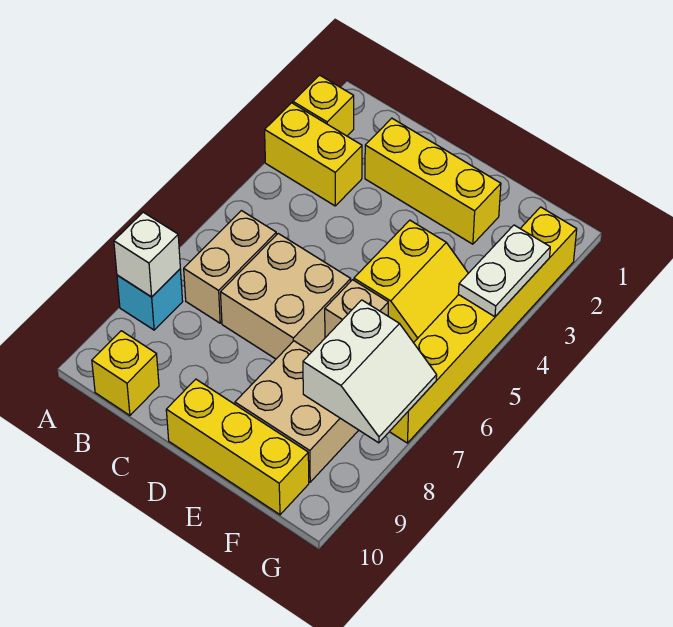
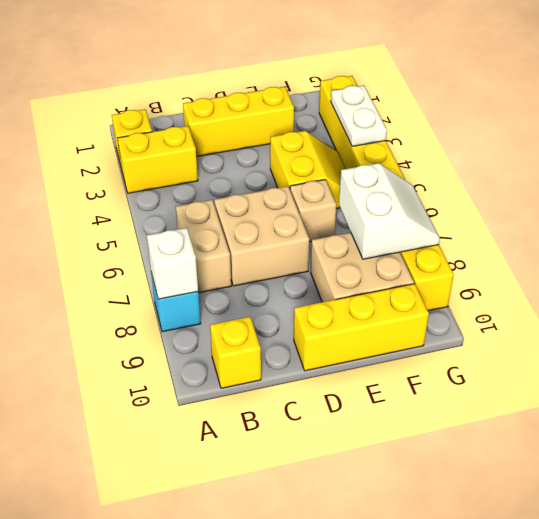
yellow 1x6 brick [390,207,577,443] -> yellow 1x8 brick [319,76,454,311]

